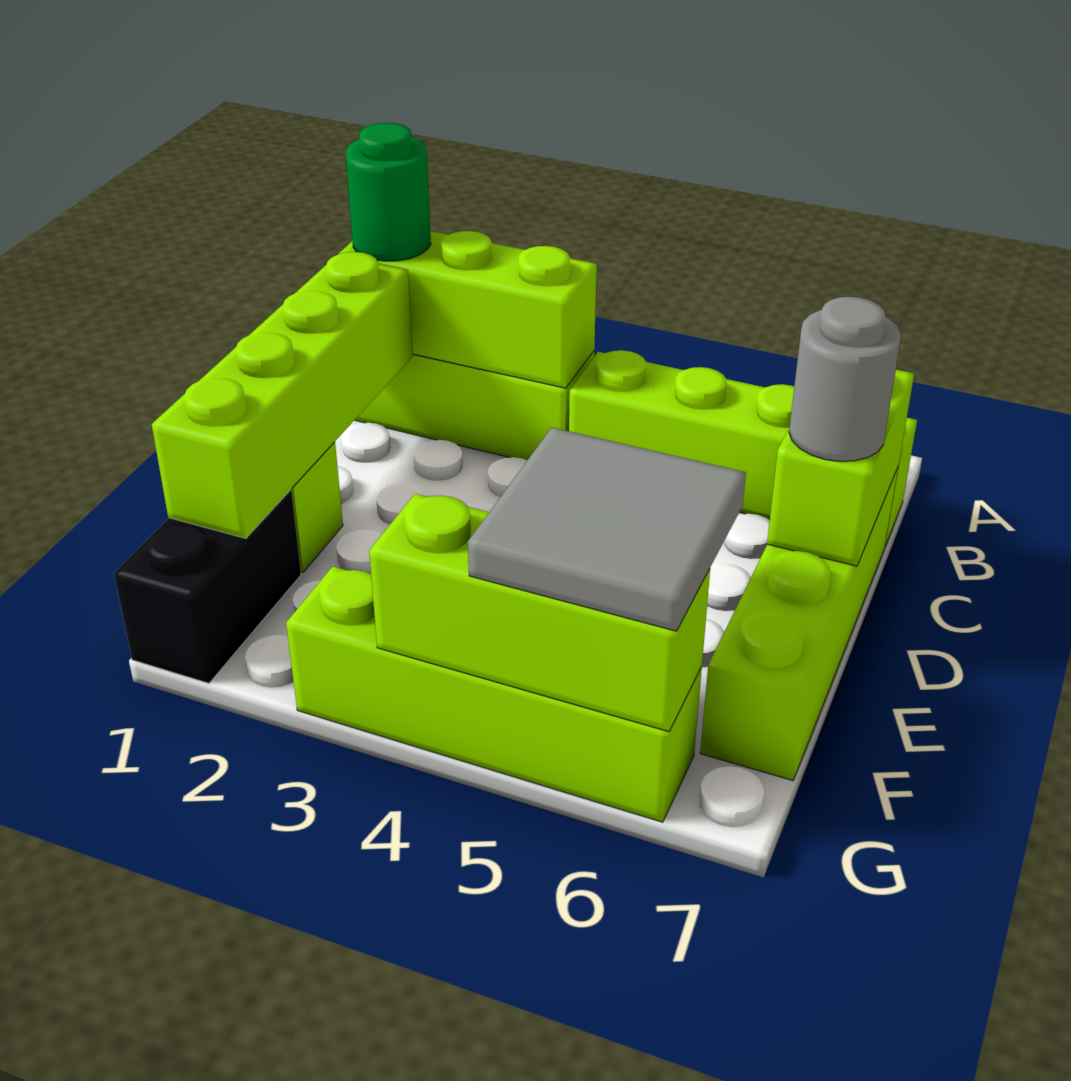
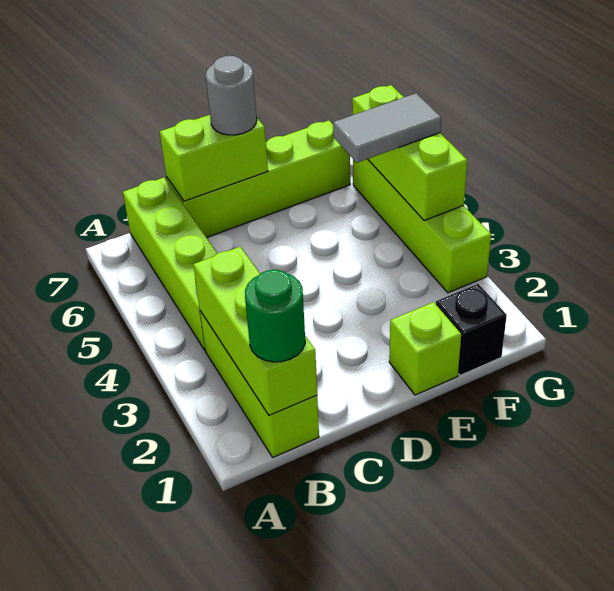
lime 1x4 brick [152,252,413,538] -> none
black 1x2 brick [114,490,301,683] -> black 1x1 brick [436,284,507,375]
grey 2x2 tile [468,428,746,631] -> grey 1x2 tile [333,93,441,163]

